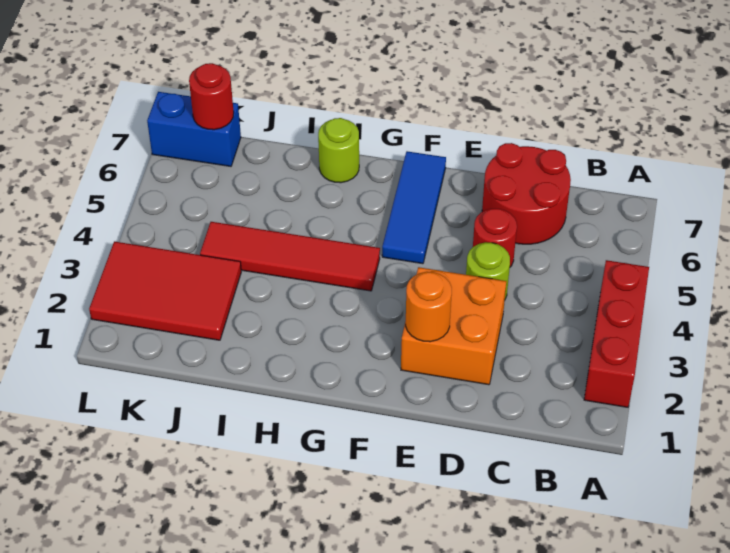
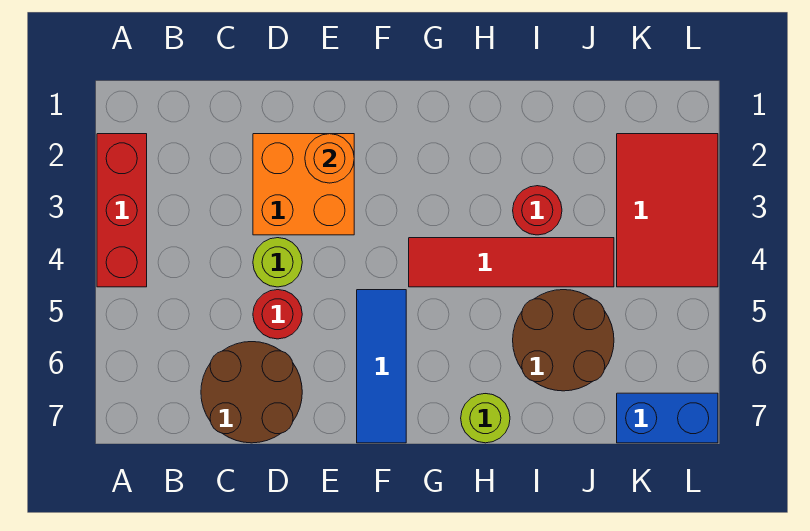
red 2x2 round brick [482,143,571,244] -> brown 2x2 round brick [201,342,302,443]
none -> brown 2x2 round brick [513,290,614,391]
red 2x3 tile [89,241,241,340] -> red 2x3 tile turned to [617,134,718,287]
red 1x1 round brick [189,63,234,130] -> red 1x1 round brick moved to [513,186,562,235]

